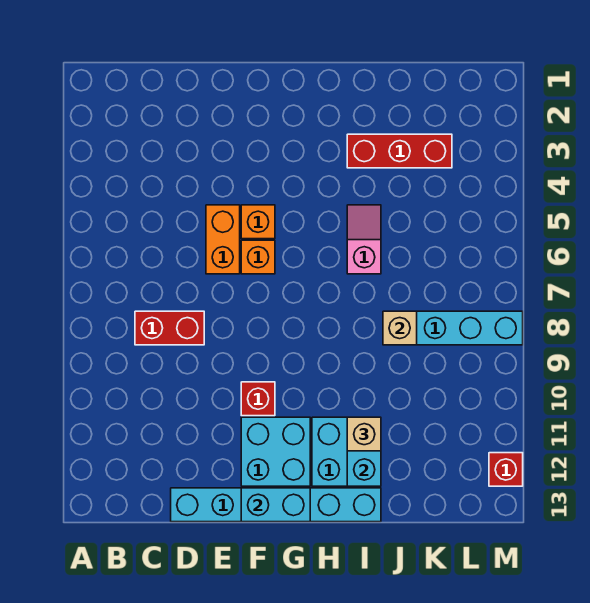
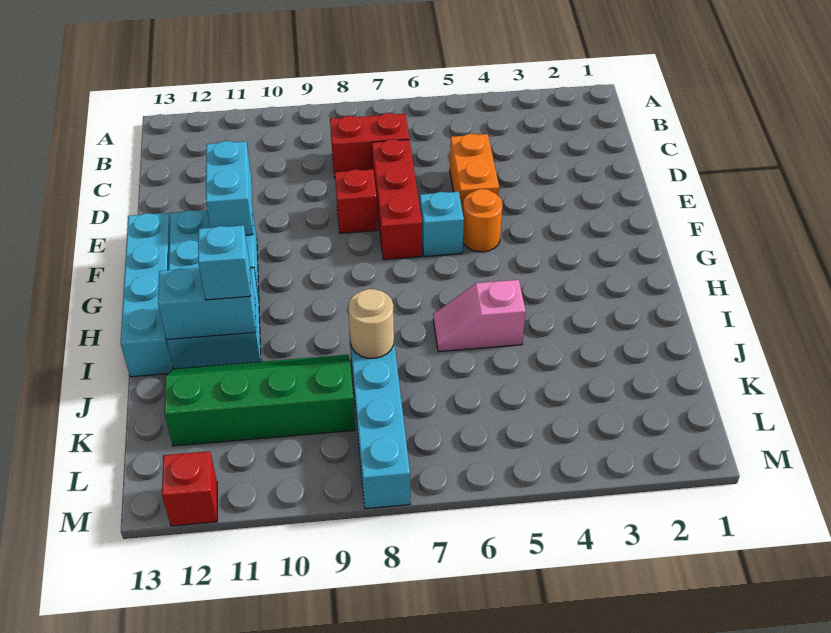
red 1x2 brick [135,311,204,345] -> red 1x2 brick turned to [330,113,409,178]
cyan 1x6 brick [171,488,381,522] -> cyan 1x4 brick [121,213,173,377]
orange 1x2 brick [206,205,240,274] -> orange 1x2 brick turned to [450,134,499,212]
orange 1x1 brick [241,205,275,239] -> orange 1x1 round brick [463,189,502,252]
orange 1x1 brick [241,240,275,274] -> cyan 1x1 brick [420,192,464,256]
red 1x1 brick [241,382,275,416] -> red 1x1 brick moved to [335,169,378,233]
cyan 1x2 brick [241,488,310,522] -> cyan 1x2 brick moved to [206,141,253,235]
red 1x3 brick [347,134,452,168] -> red 1x3 brick moved to [372,139,422,260]
pink 1x2 slope [347,205,381,274] -> pink 1x2 slope turned to [433,280,526,352]
tan 1x1 brick [347,417,381,451] -> cyan 1x1 brick [198,225,250,300]
tan 1x1 brick [383,311,417,345] -> tan 1x1 round brick [348,289,394,358]
none -> green 2x4 slope [164,355,355,446]

